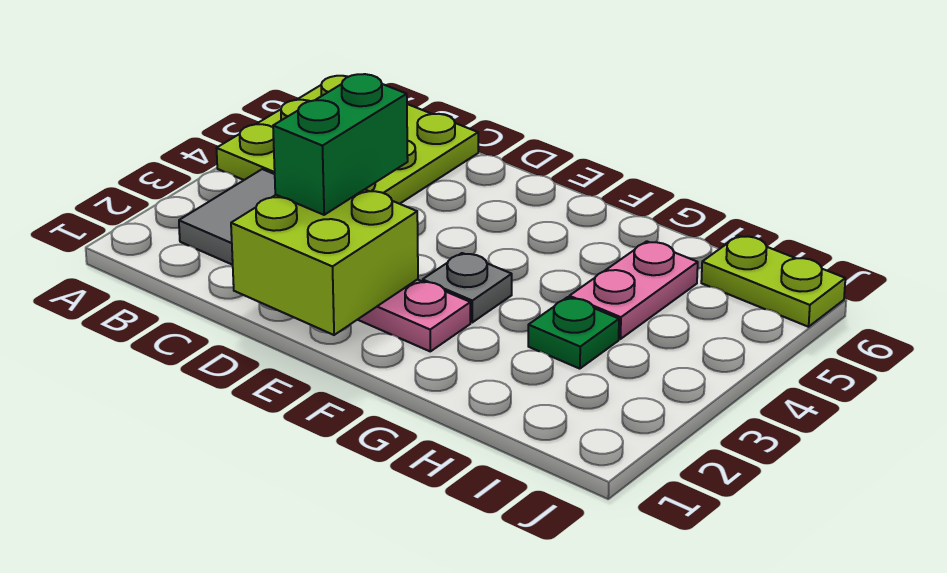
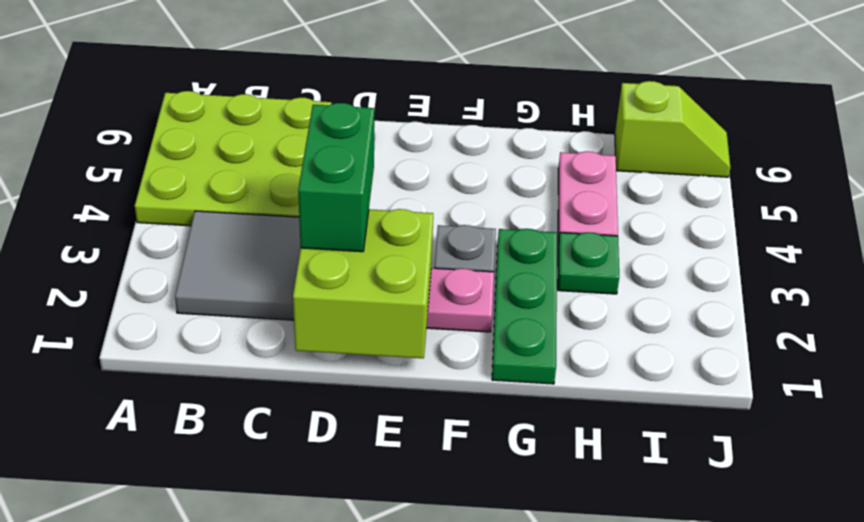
none -> green 1x3 plate [492,229,557,384]
lime 1x2 plate [701,236,845,327] -> lime 1x2 slope [615,81,730,177]

